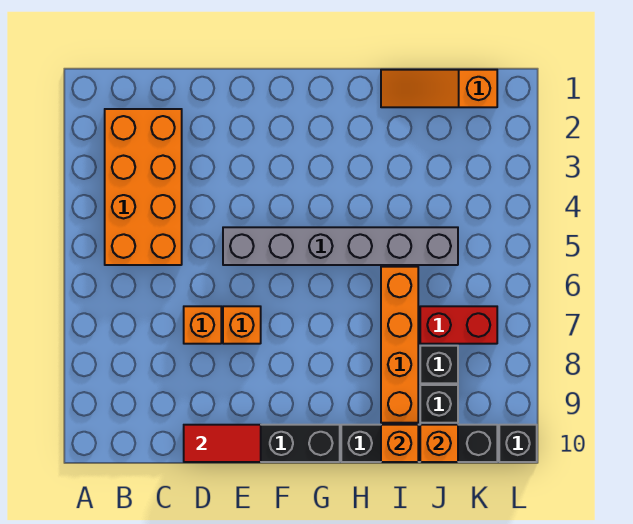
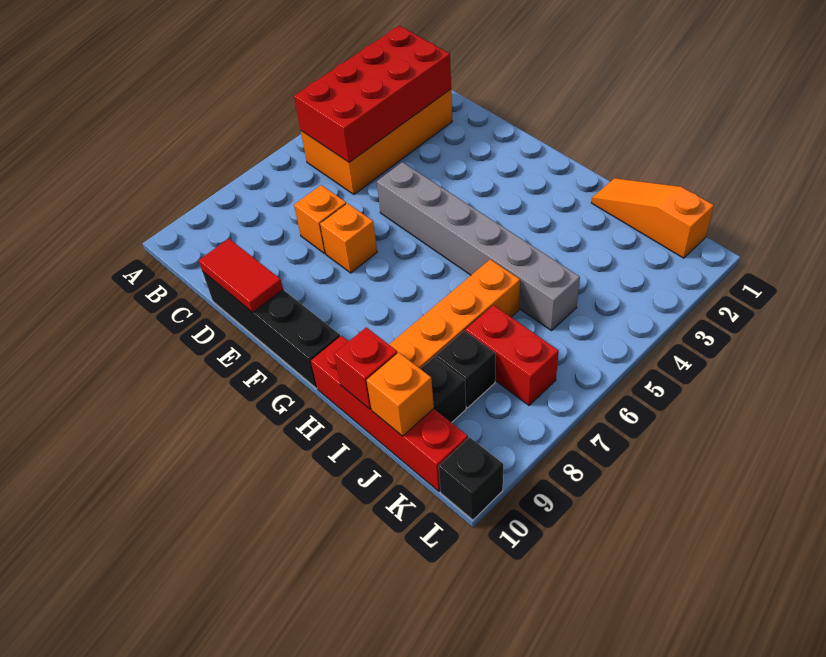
none -> red 2x4 brick [294,26,451,162]
black 1x4 brick [341,425,497,462] -> red 1x4 brick [311,336,468,491]
orange 1x1 brick [381,425,418,462] -> red 1x1 brick [334,327,397,409]

